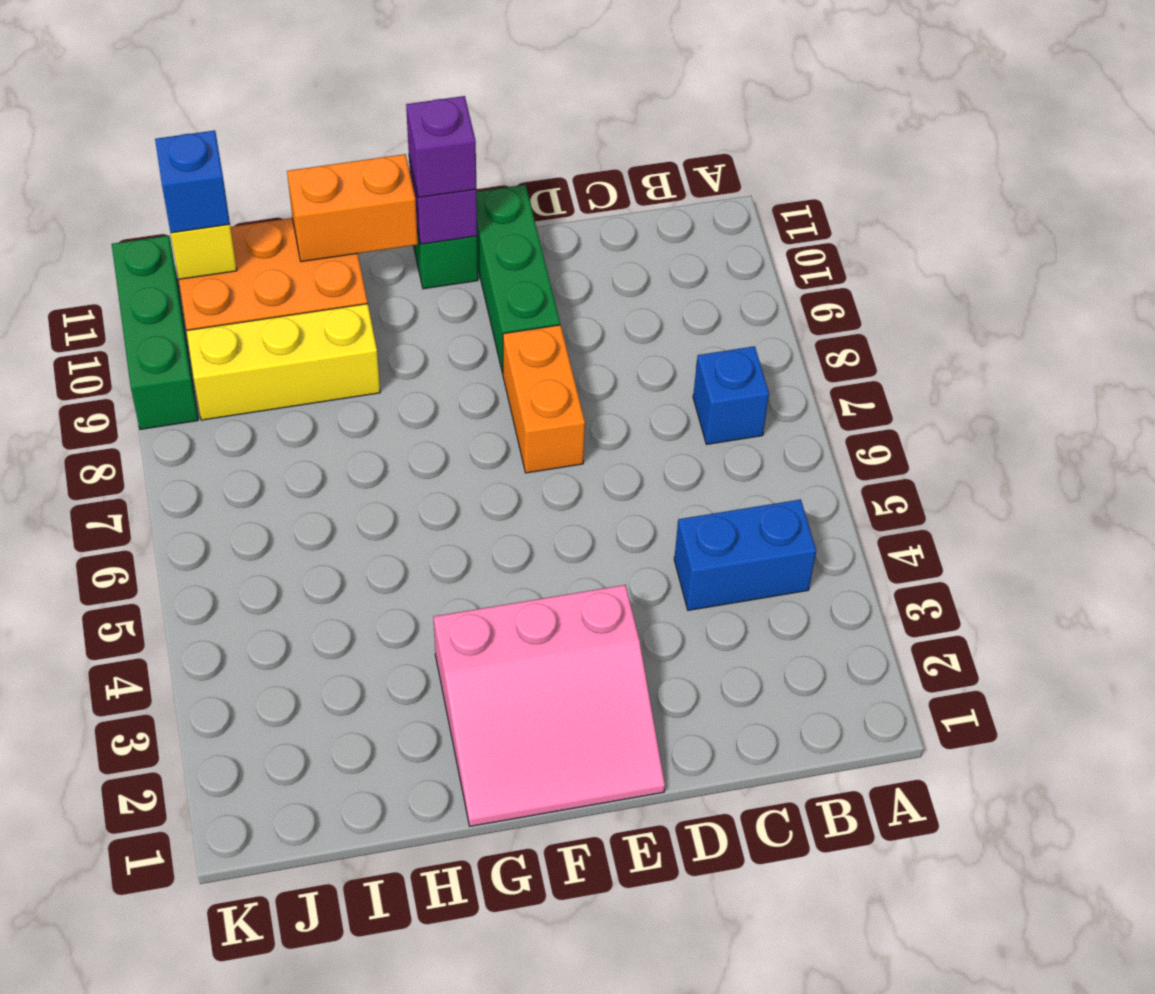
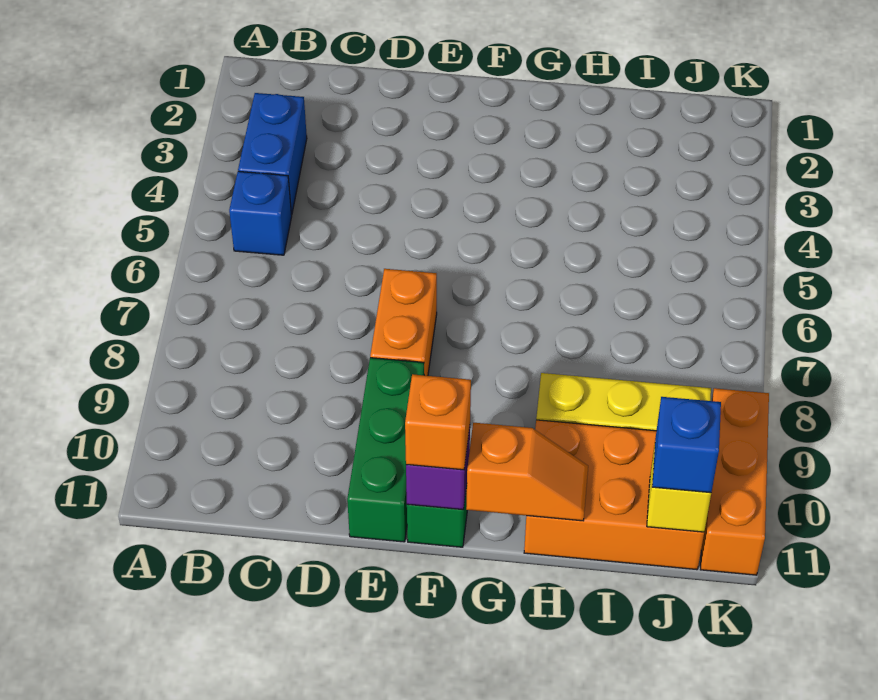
blue 1x2 brick [674,499,816,610] -> blue 1x2 brick turned to [238,93,307,215]
blue 1x1 brick [693,346,769,444] -> blue 1x1 brick moved to [229,171,292,255]
pink 3x3 slope [434,585,665,826] -> none
purple 1x1 brick [406,96,476,198] -> orange 1x1 brick [405,374,471,470]
orange 1x2 brick [287,154,418,262] -> orange 1x2 slope [466,423,588,521]
green 1x3 brick [112,236,198,429] -> orange 1x3 brick [700,388,769,575]

